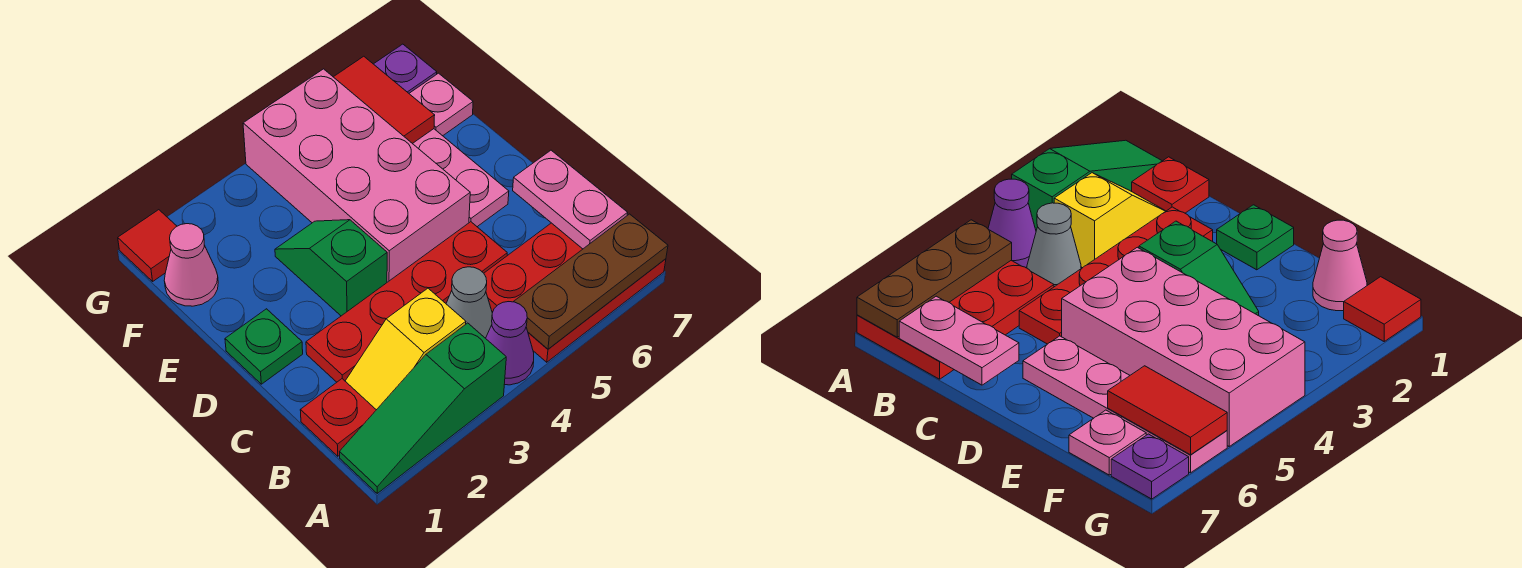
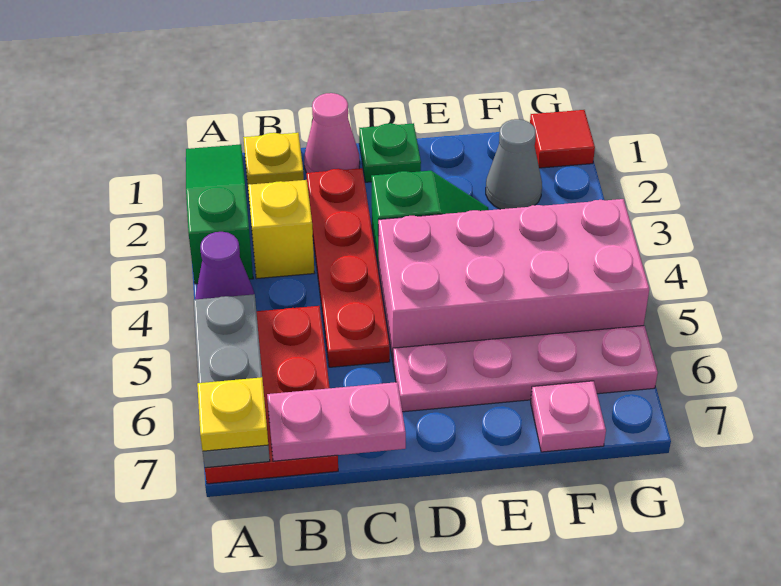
brown 1x3 plate [513,214,668,349] -> grey 1x3 plate [194,294,270,468]
none -> yellow 1x1 plate [197,377,268,451]
red 1x1 plate [300,379,376,456] -> yellow 1x1 plate [243,133,304,185]
grey 1x1 cone [446,267,492,338] -> grey 1x1 cone moved to [486,119,542,209]
pink 1x1 cone [164,224,218,306] -> pink 1x1 cone moved to [304,93,360,173]
red 1x2 tile [334,56,435,144] -> none
purple 1x1 plate [374,44,437,93] -> none

